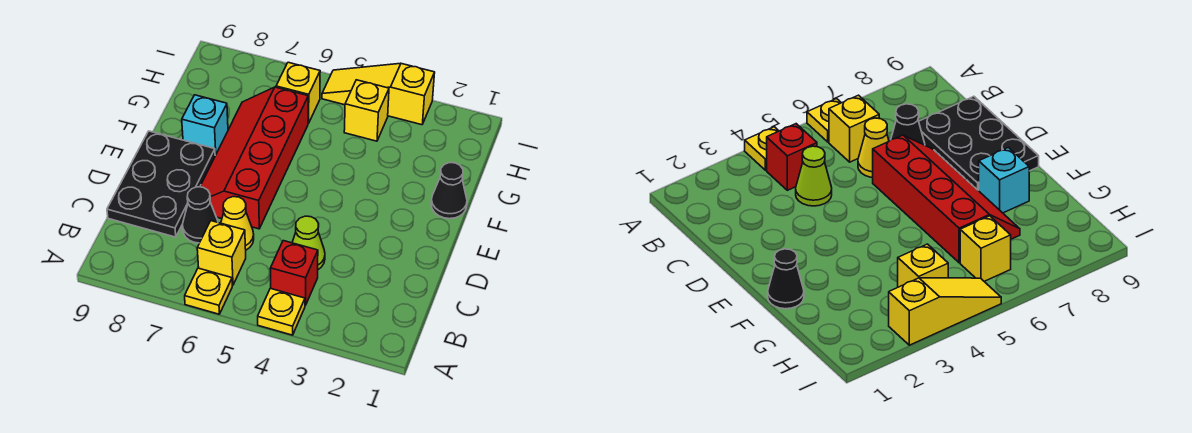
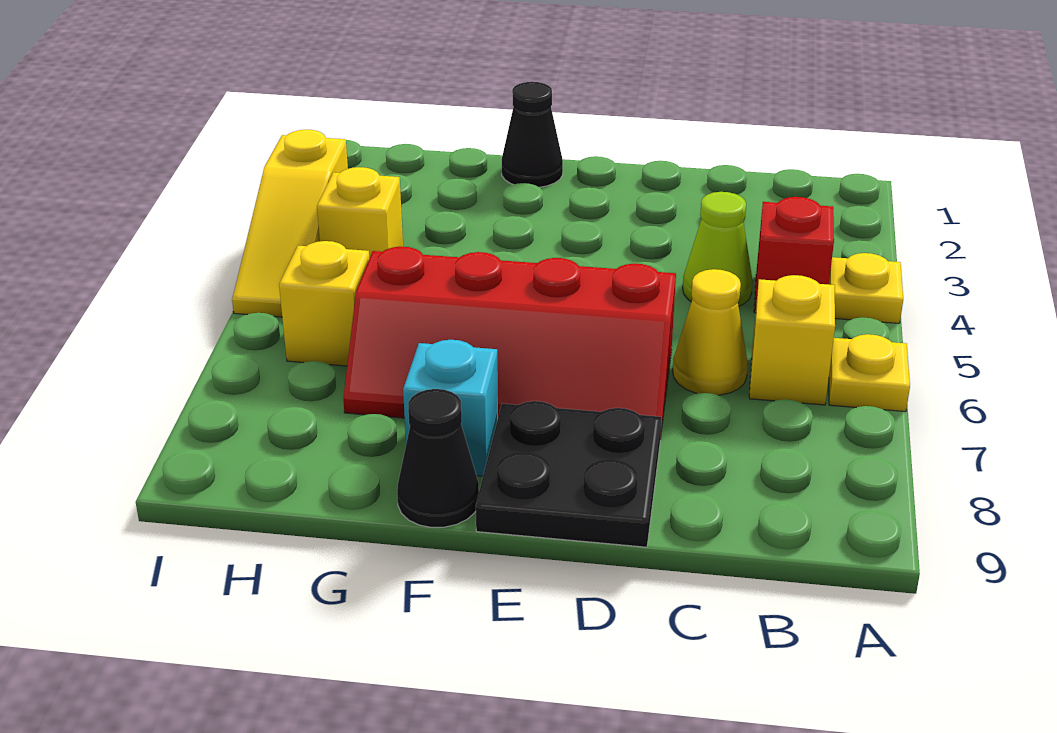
black 1x1 cone [182,187,218,243] -> black 1x1 cone moved to [397,389,479,527]
black 2x3 plate [107,131,215,237] -> black 2x2 plate [476,401,662,547]

